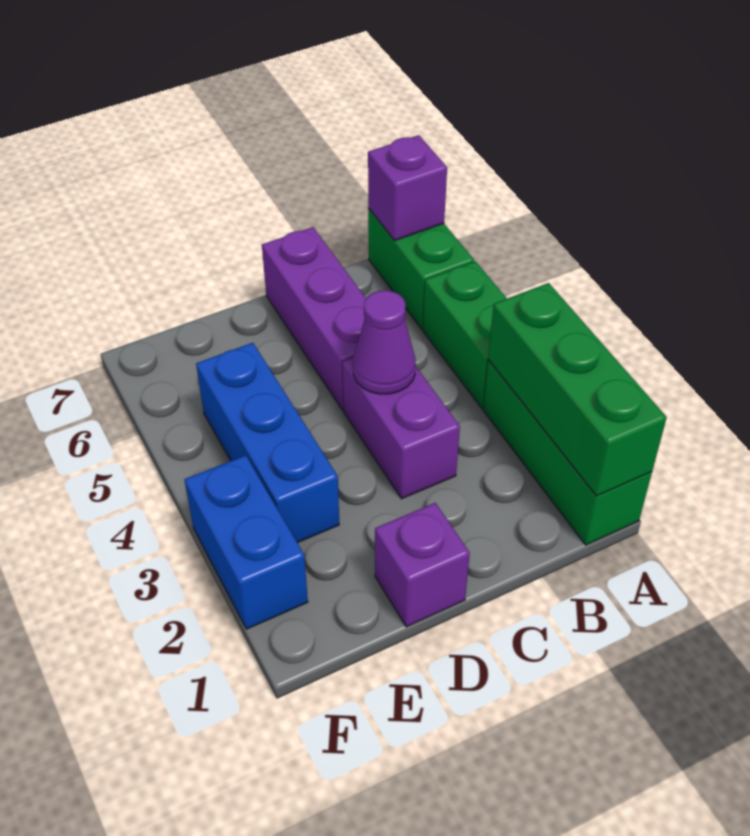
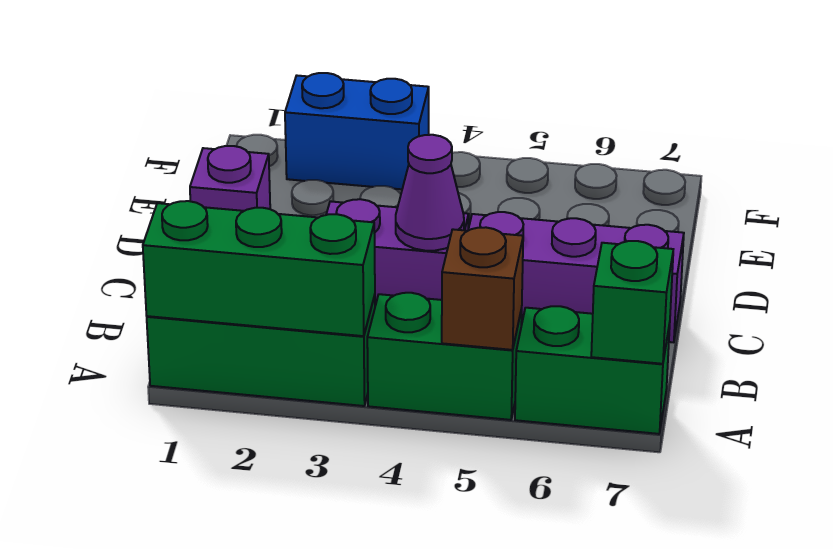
none -> brown 1x1 brick [442,227,523,350]
purple 1x1 brick [368,135,447,241] -> green 1x1 brick [591,241,673,364]
blue 1x3 brick [196,343,339,543] -> none

